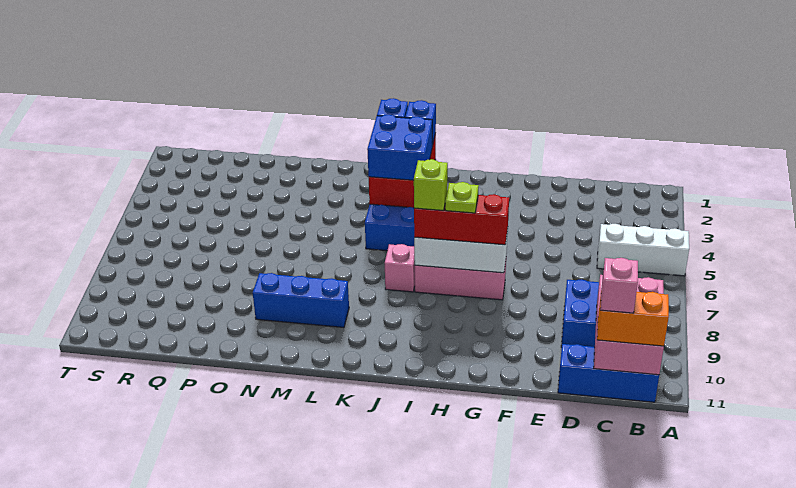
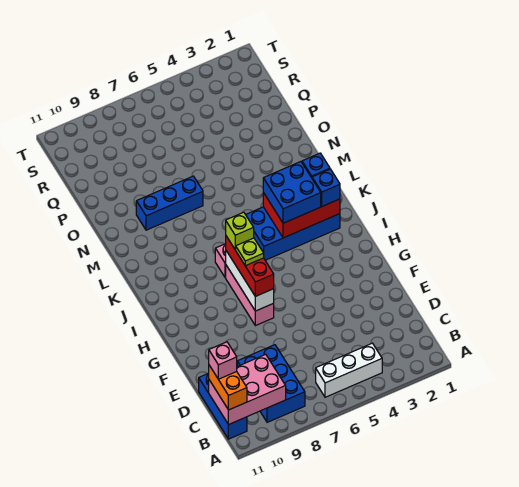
white 1x3 brick [597,224,689,276] -> white 1x3 brick turned to [316,343,382,397]
blue 1x3 brick [253,273,349,327] -> blue 1x3 brick turned to [136,176,203,230]

